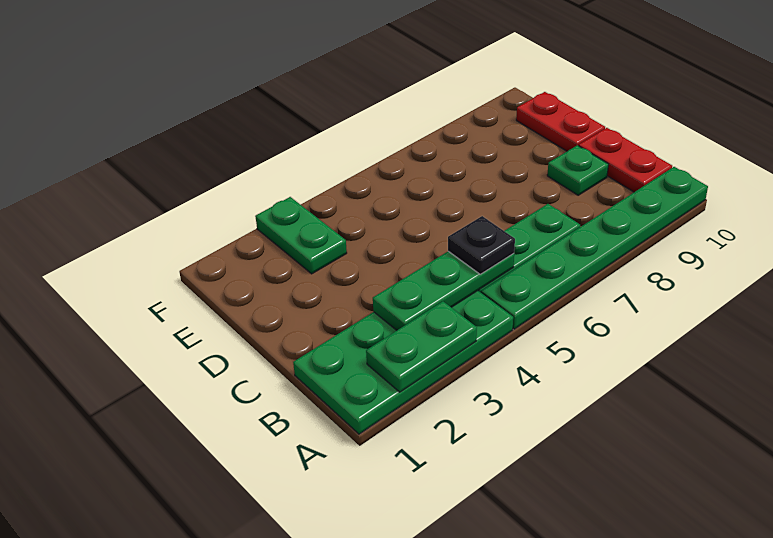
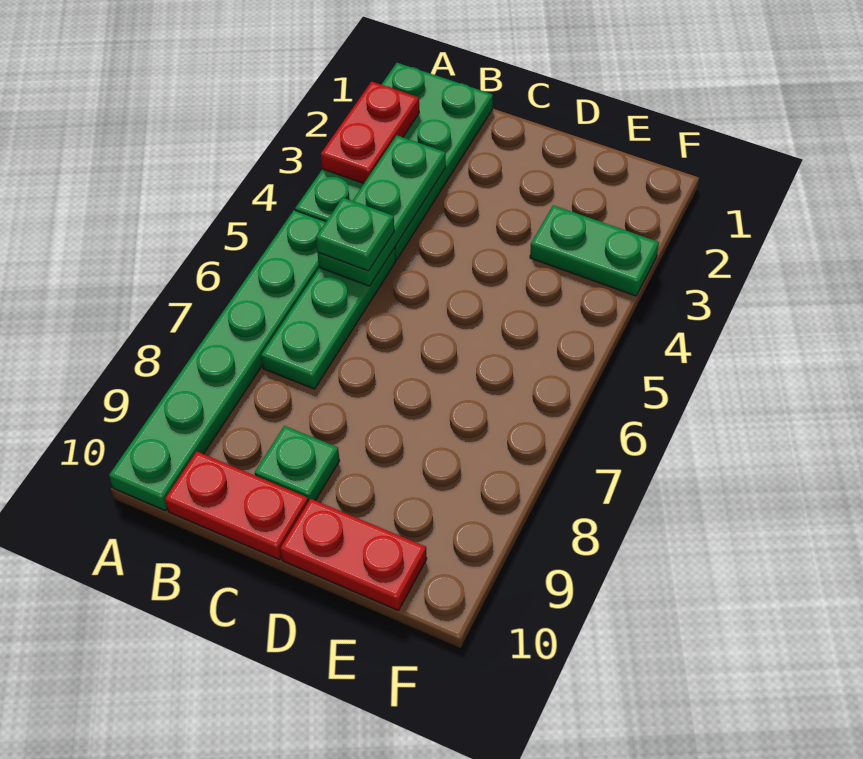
green 1x2 plate [366,301,477,392] -> red 1x2 plate [321,82,419,184]
black 1x1 plate [448,216,515,274] -> green 1x1 plate [316,198,394,271]

